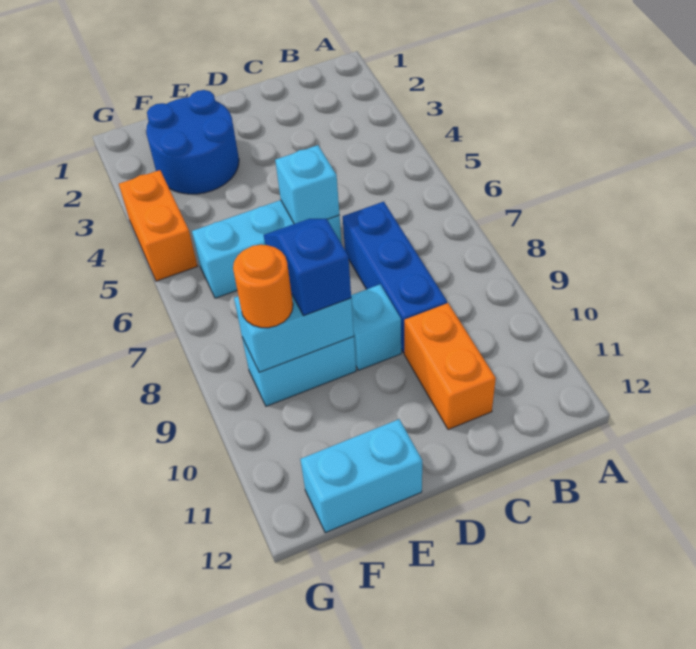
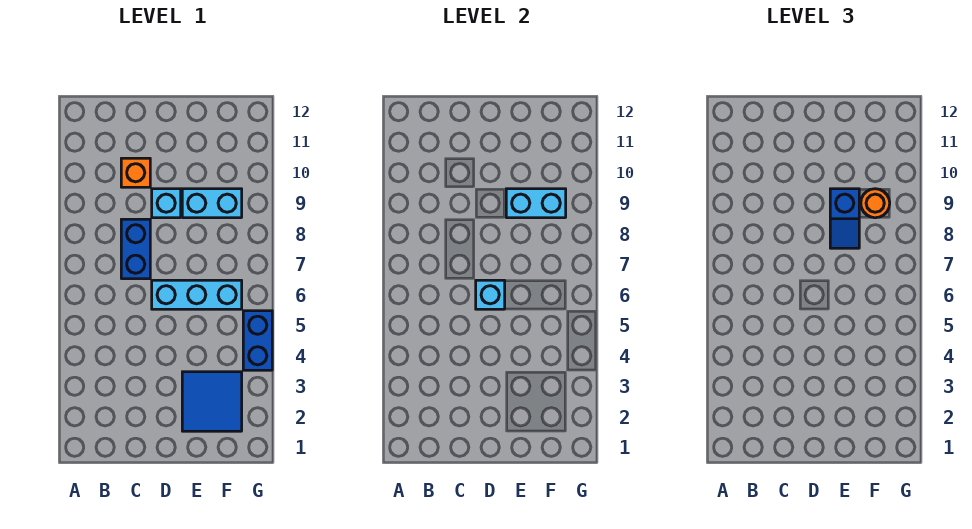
blue 1x3 brick [343,202,447,353] -> blue 1x2 brick [121,219,150,279]
orange 1x2 brick [404,303,496,430] -> orange 1x1 brick [121,158,150,187]
blue 2x2 round brick [146,90,239,194] -> blue 2x2 tile [182,372,242,431]
cyan 1x2 brick [300,419,422,533] -> none
orange 1x2 brick [119,170,197,281] -> blue 1x2 brick [243,311,272,370]

